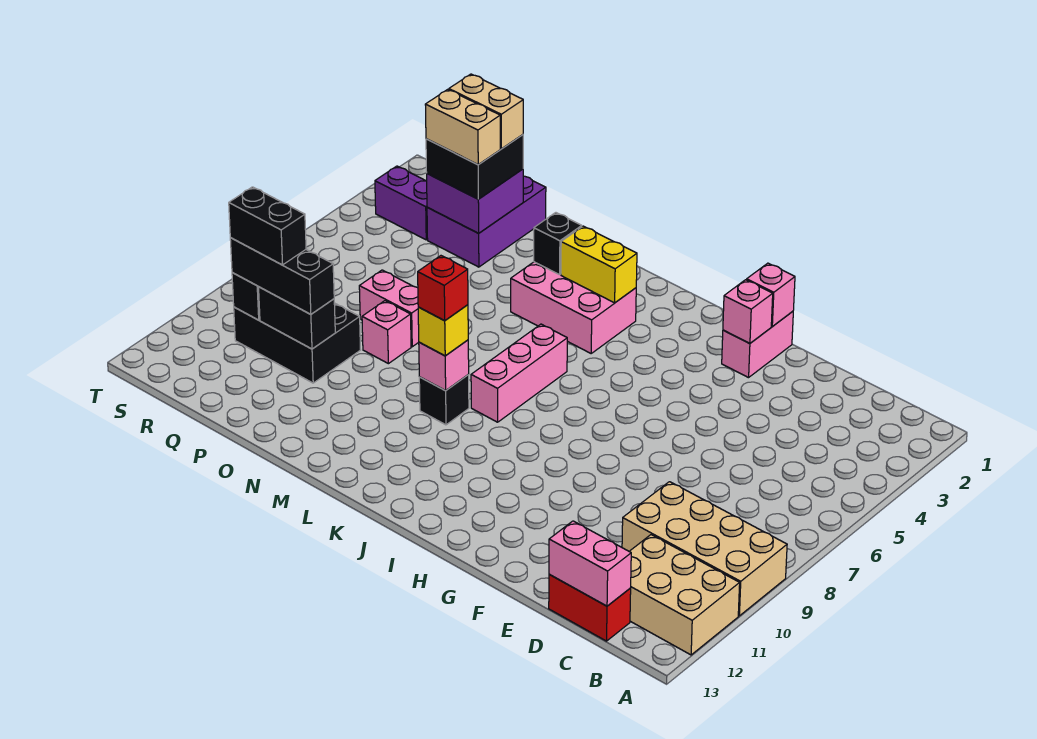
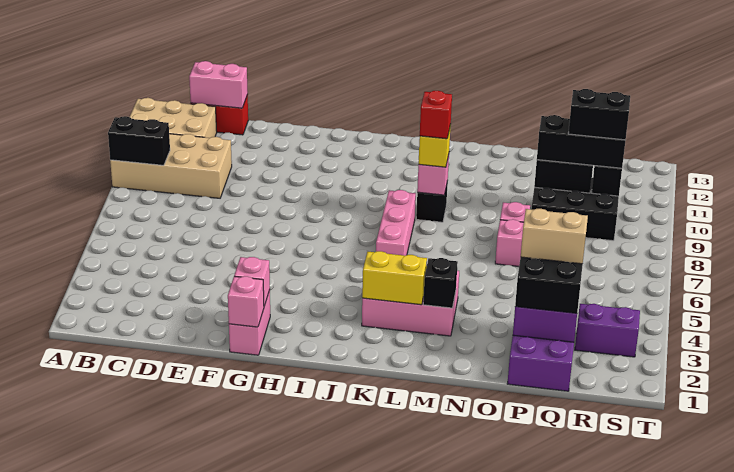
none -> black 1x2 brick [108,116,170,165]
tan 1x2 brick [449,74,523,149] -> none

